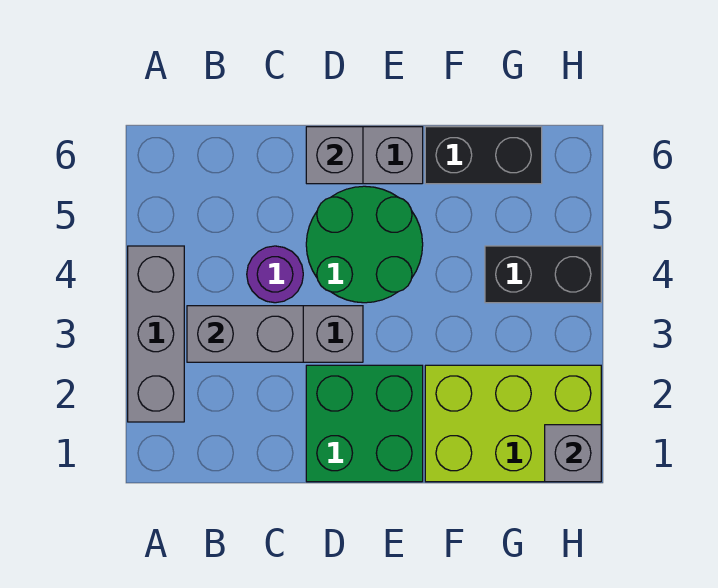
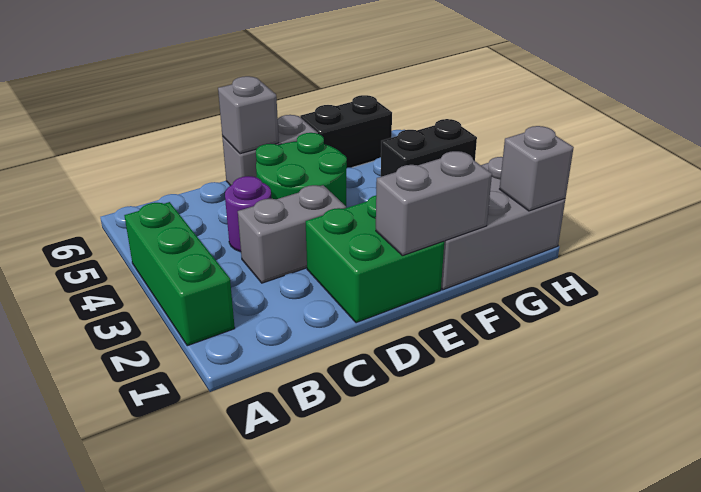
grey 1x3 brick [128,246,184,422] -> green 1x3 brick [124,202,235,346]
grey 1x2 brick [187,306,303,362] -> grey 1x2 brick moved to [376,151,492,256]
lime 2x3 brick [425,365,601,482] -> grey 2x3 brick [441,157,565,290]

